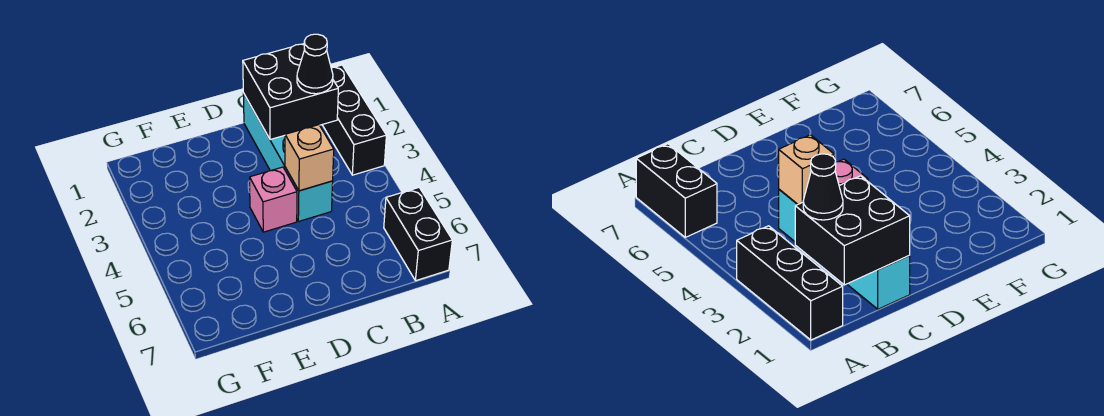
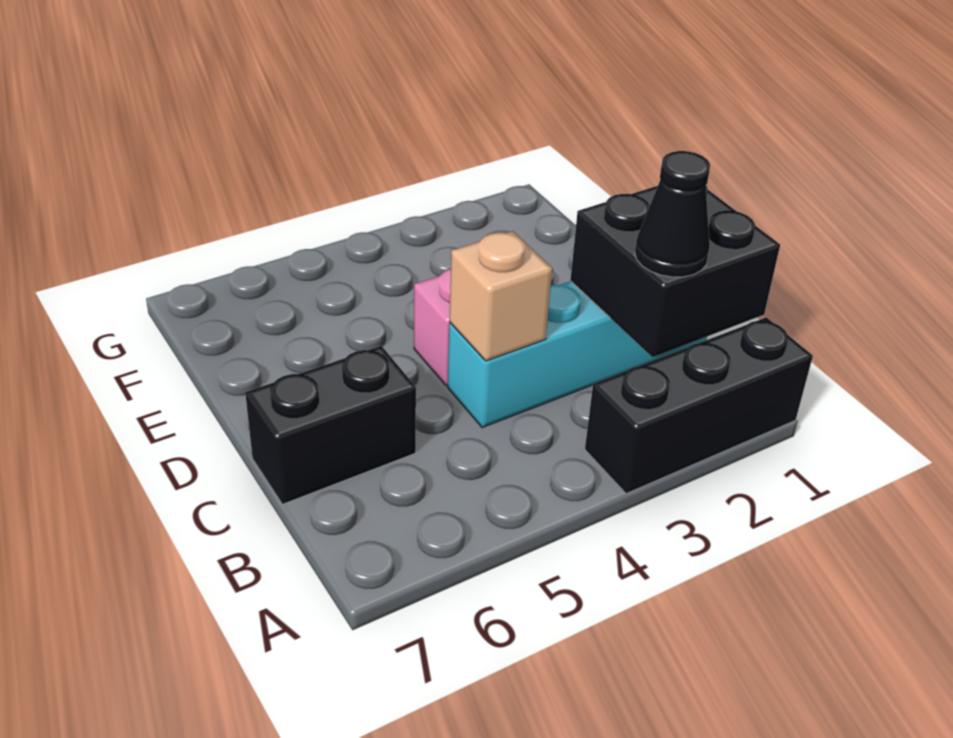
black 1x2 brick [384,188,452,281] -> black 1x2 brick moved to [245,346,416,504]

